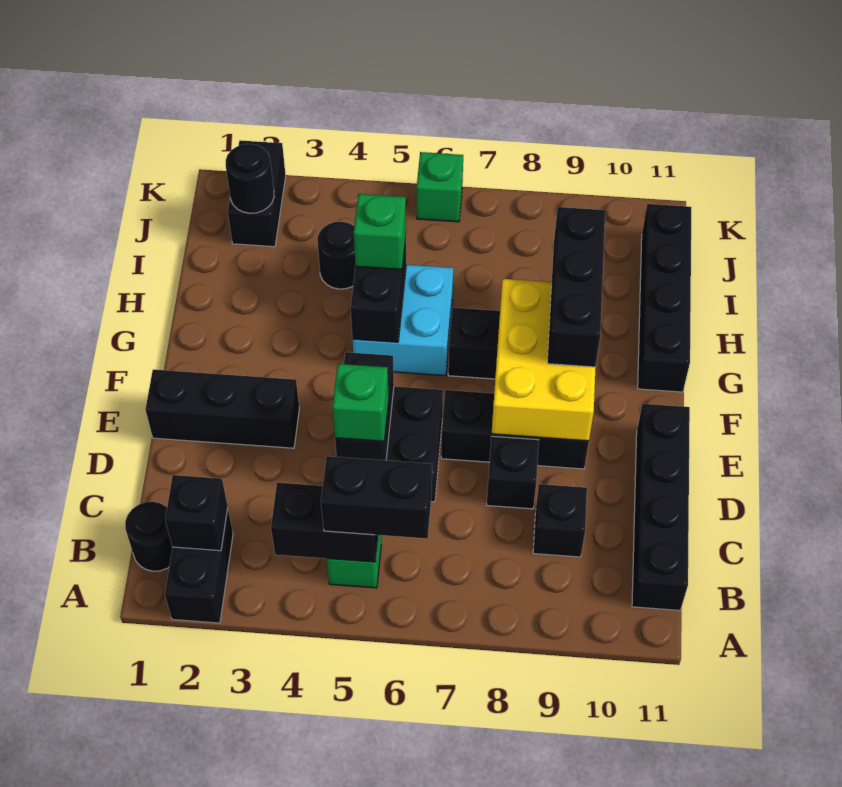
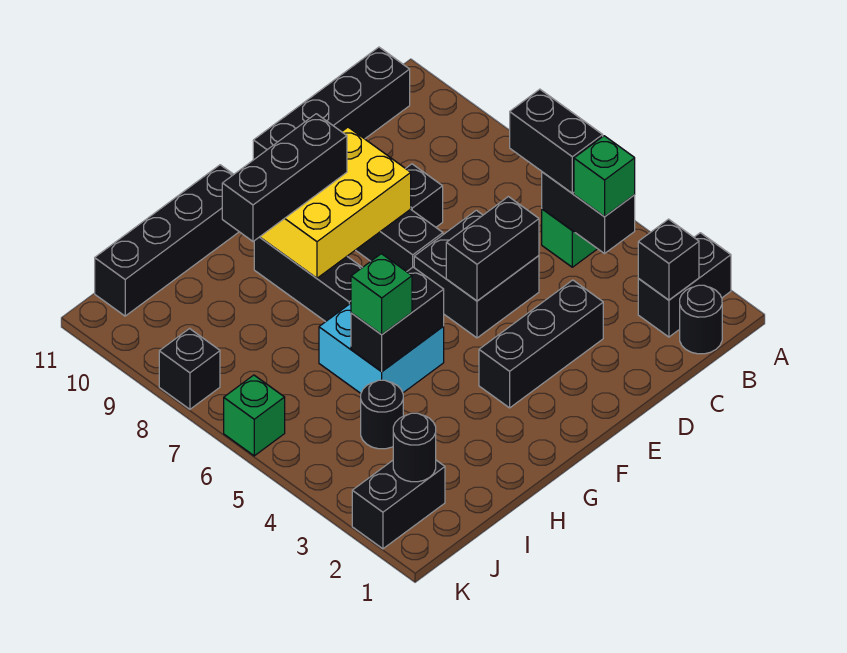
black 1x1 brick [533,484,587,557] -> black 1x1 brick moved to [159,329,220,409]
green 1x1 brick [332,364,389,441] -> green 1x1 brick moved to [574,136,635,216]
black 1x3 brick [146,370,299,448] -> black 1x3 brick turned to [479,280,603,408]

